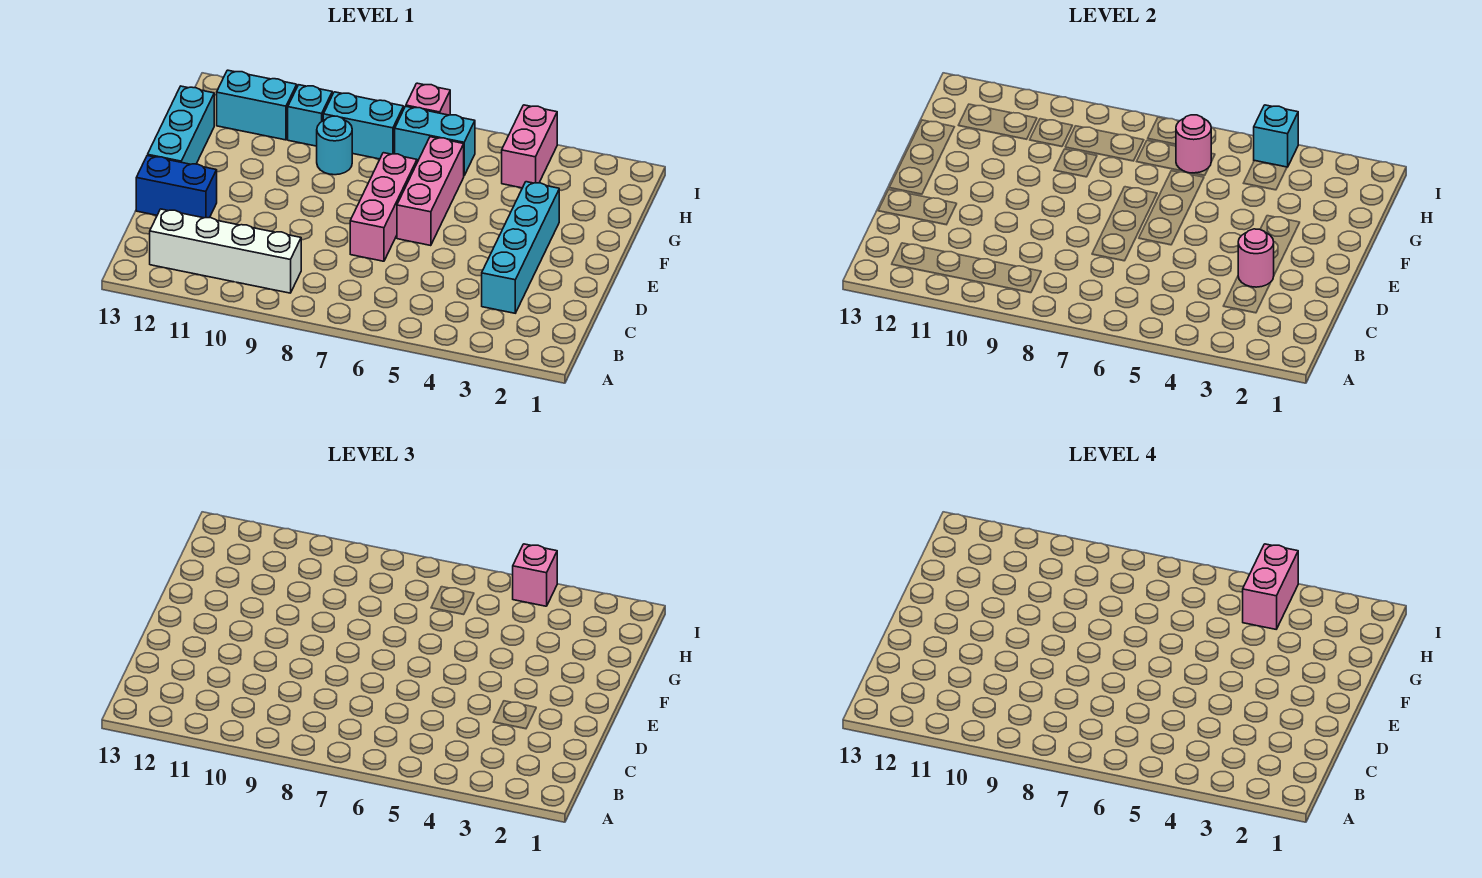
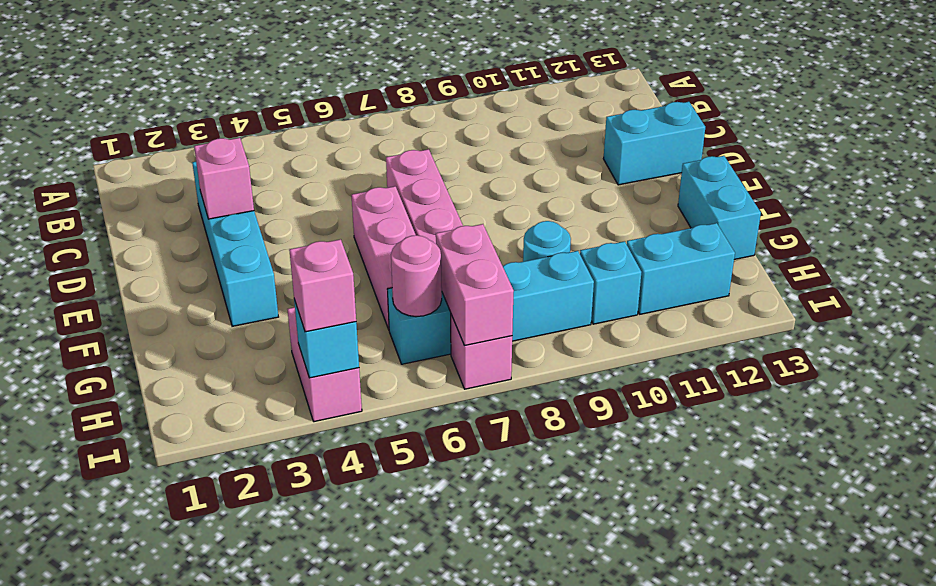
white 1x4 brick [150,209,301,293] -> none
pink 1x1 round brick [1238,229,1274,287] -> pink 1x1 brick [194,138,254,219]
blue 1x2 brick [136,156,217,218] -> cyan 1x2 brick [603,102,705,185]
cyan 1x3 brick [148,86,214,164] -> cyan 1x2 brick [678,156,761,260]
pink 1x2 brick [1243,544,1298,629] -> pink 1x2 brick moved to [436,224,514,346]

